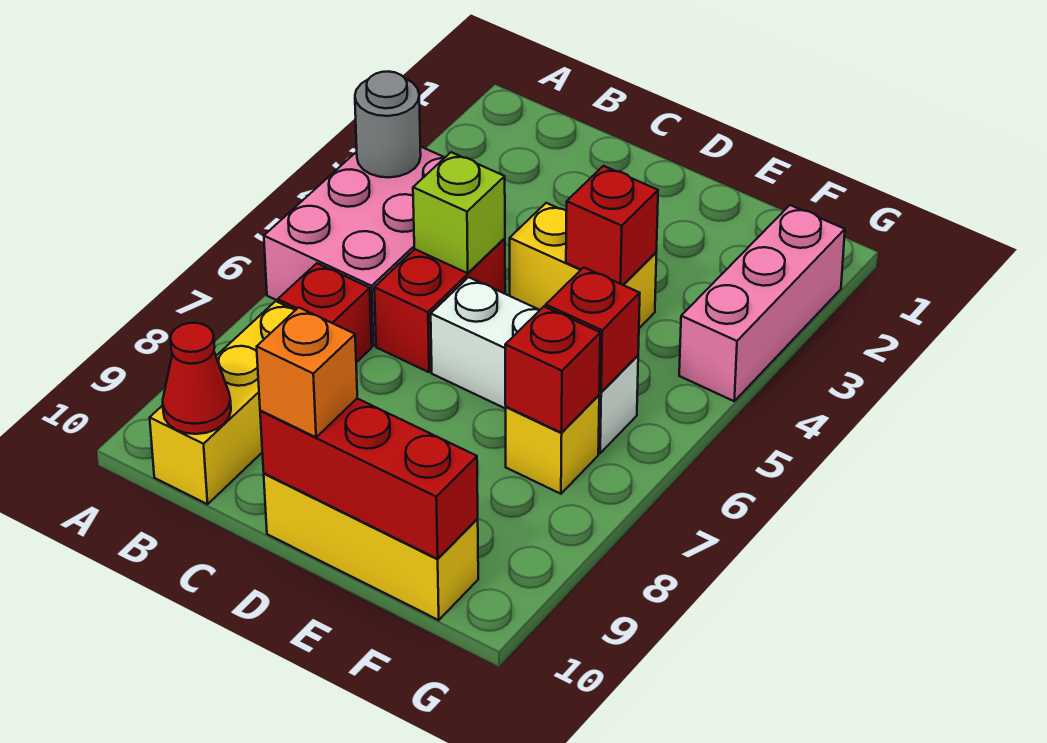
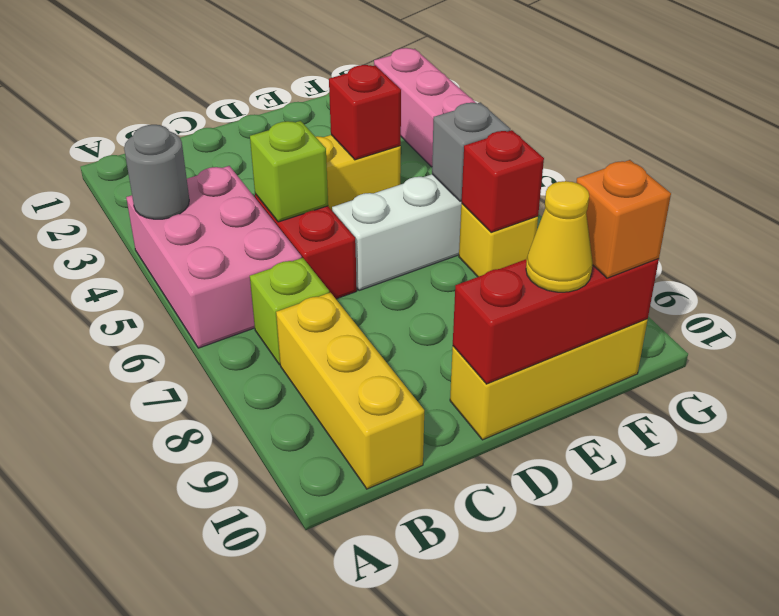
red 1x1 brick [278,263,372,362] -> lime 1x1 brick [250,258,329,365]
red 1x1 cone [163,323,231,434] -> none
orange 1x1 brick [257,307,357,437] -> orange 1x1 brick moved to [576,160,671,278]
none -> yellow 1x1 cone [526,181,593,292]
red 1x1 brick [546,267,640,392] -> grey 1x1 brick [432,103,510,201]

